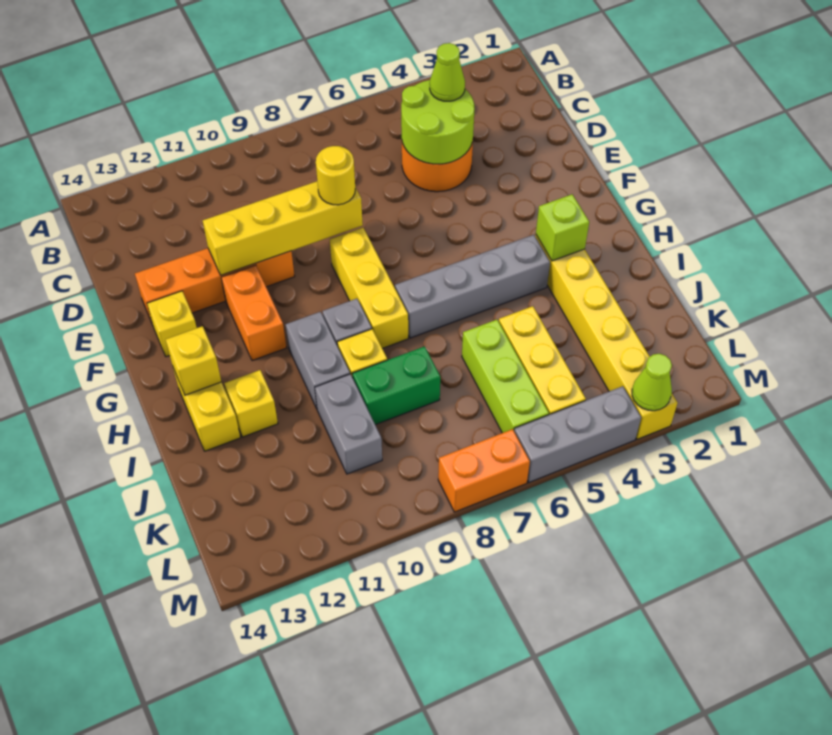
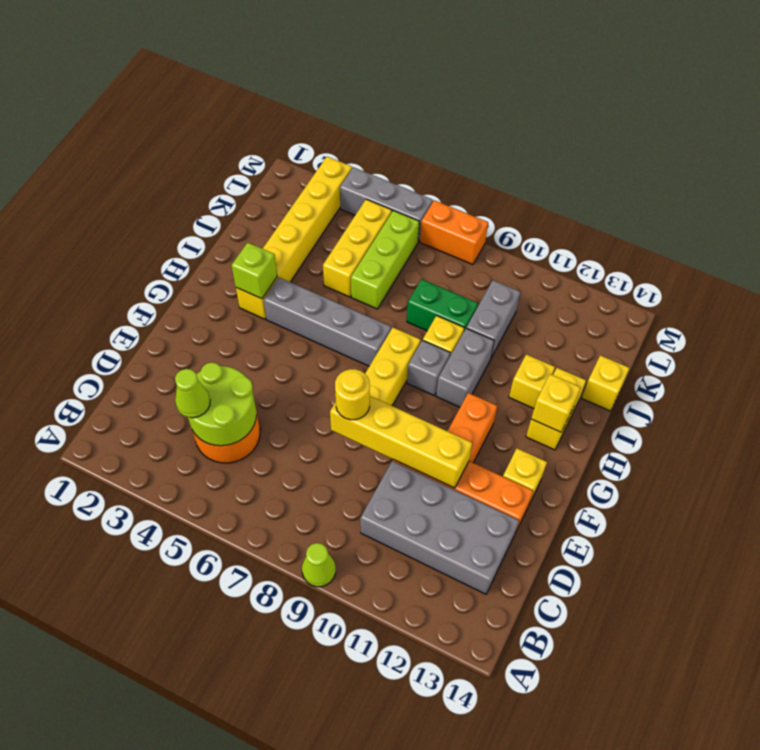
none -> grey 2x4 brick [360,461,519,594]
none -> yellow 1x1 brick [582,355,629,411]
lime 1x1 cone [632,354,672,411] -> lime 1x1 cone moved to [302,543,336,587]

